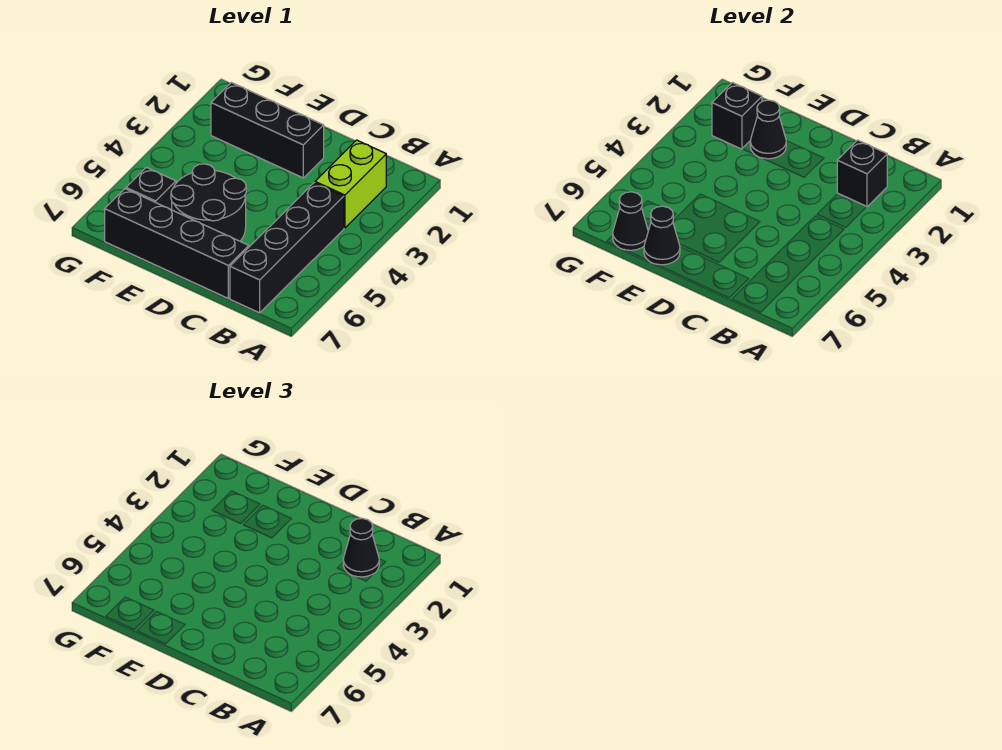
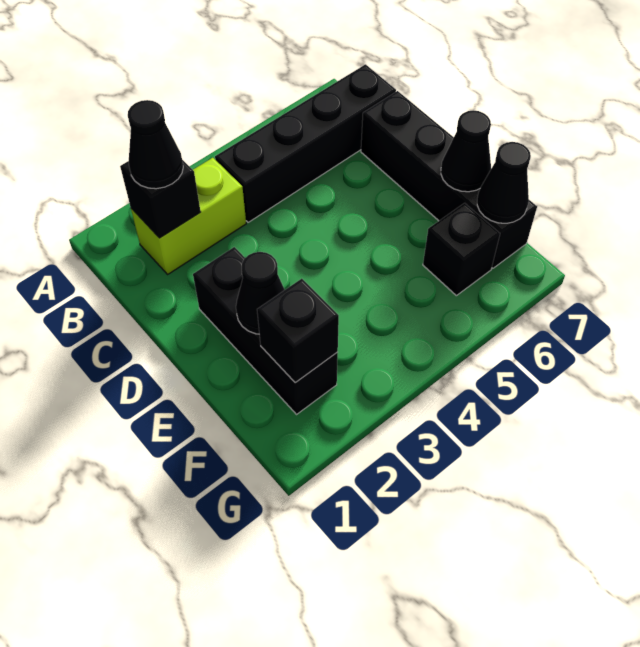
black 2x2 round brick [171,164,246,241] -> none

